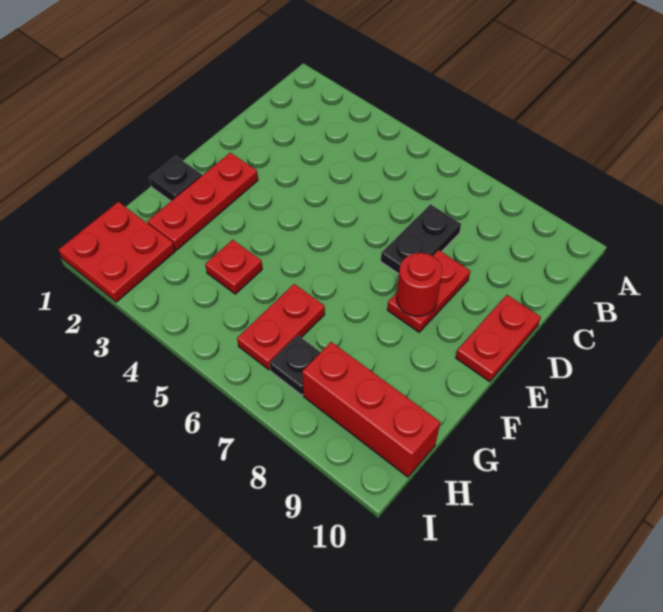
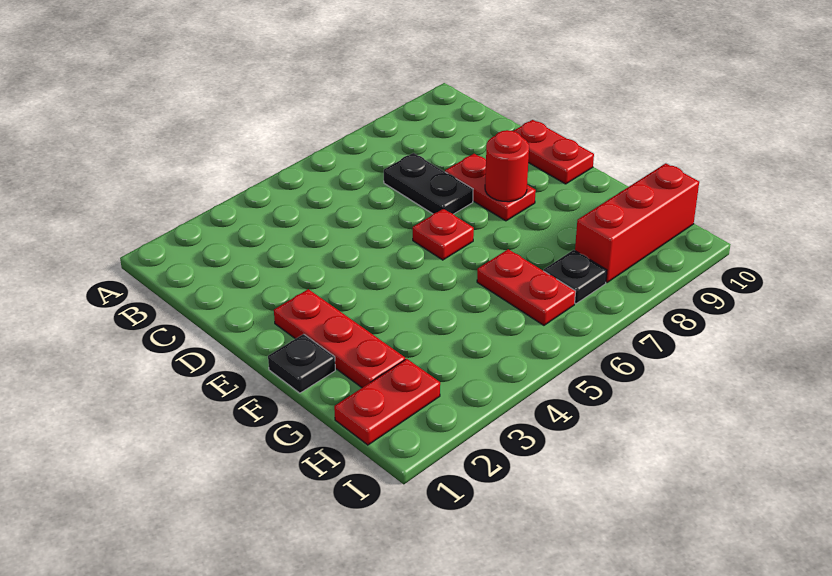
red 1x1 plate [205,240,262,294] -> red 1x1 plate moved to [413,209,474,260]
red 2x2 plate [59,202,175,302] -> red 1x2 plate [334,359,440,445]

